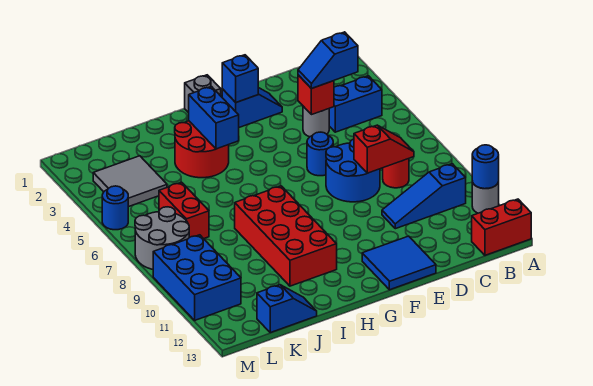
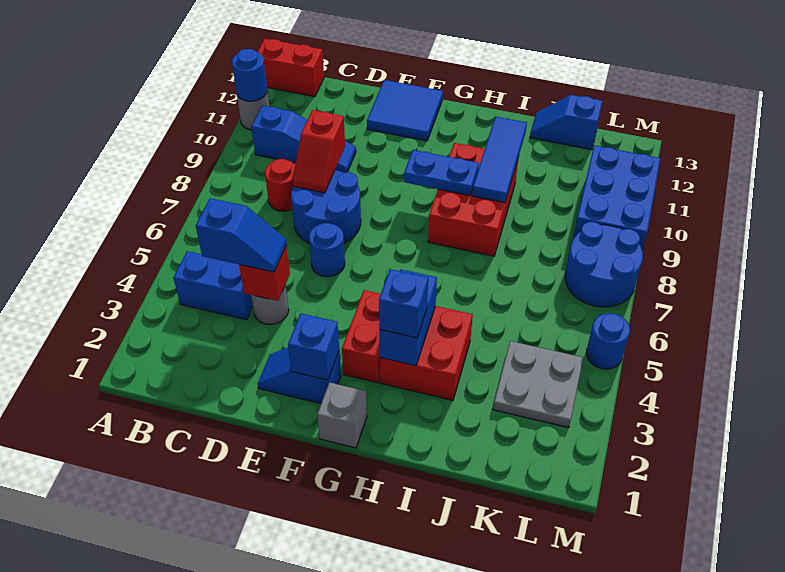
red 1x2 slope [354,125,414,173] -> red 1x2 slope turned to [293,110,345,193]
none -> blue 1x2 plate [404,150,479,195]
red 2x2 round brick [175,121,229,178] -> red 2x2 brick [380,306,473,400]
none -> blue 1x1 brick [379,269,428,338]
red 2x4 brick [235,186,337,286] -> red 2x3 brick [428,143,519,256]
none -> blue 1x3 tile [472,117,527,203]
grey 2x2 tile [93,156,167,207] -> grey 2x2 plate [493,341,583,428]
red 1x2 brick [159,182,209,239] -> red 1x2 brick moved to [342,290,381,383]
grey 2x2 round brick [135,207,189,269] -> blue 2x2 round brick [565,222,643,307]

